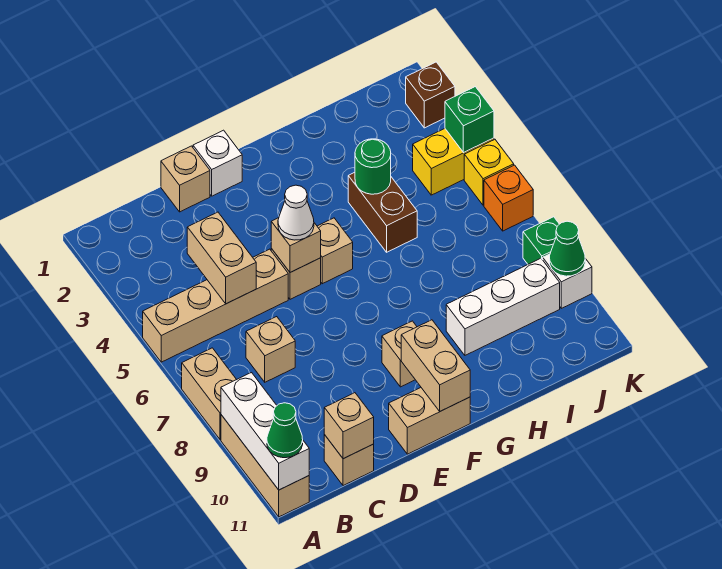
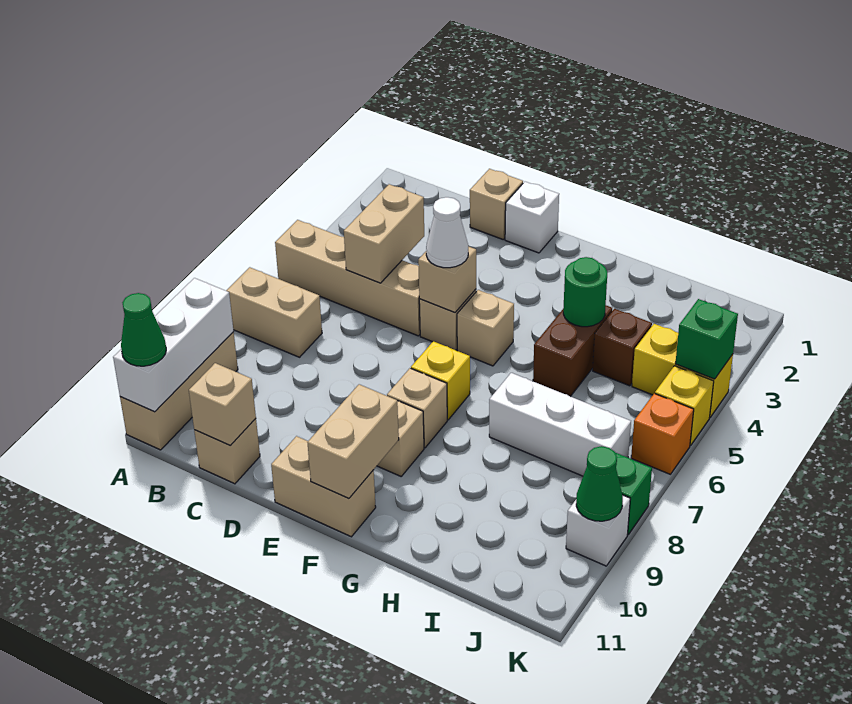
tan 1x2 brick [182,348,237,440] -> tan 1x2 brick turned to [226,267,322,357]
tan 1x1 brick [246,317,295,382] -> tan 1x1 brick moved to [387,368,447,448]
none -> yellow 1x1 brick [411,341,470,420]
white 1x3 brick [446,258,560,355] -> white 1x3 brick moved to [489,373,631,476]
brown 1x1 brick [406,62,455,128] -> brown 1x1 brick moved to [593,309,652,386]

